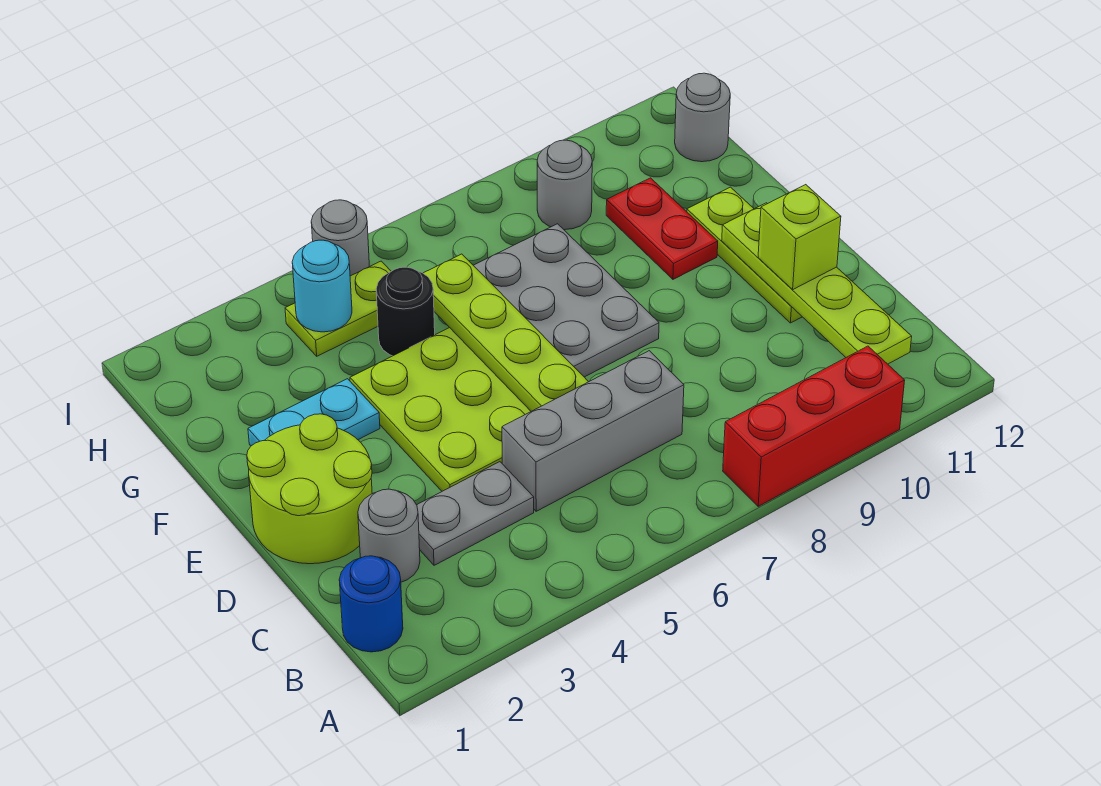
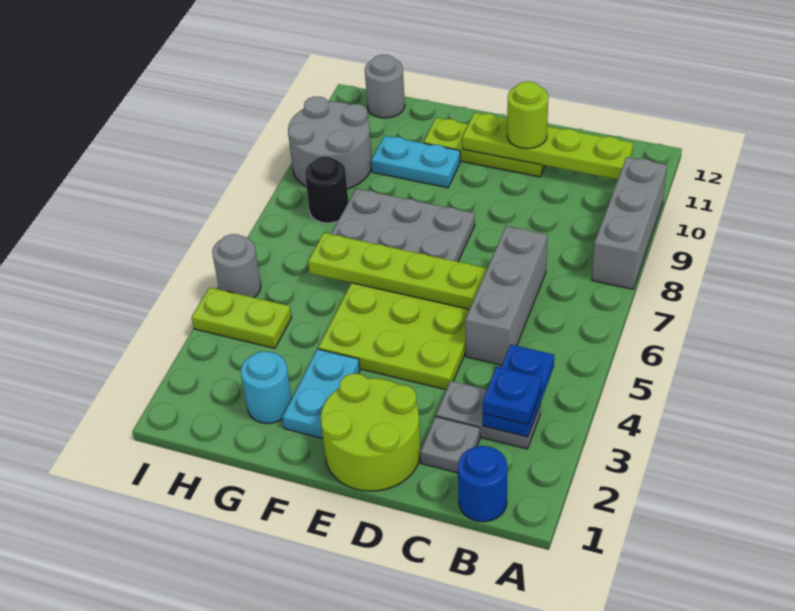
red 1x3 brick [723,346,905,506] -> grey 1x3 brick [592,157,667,289]
none -> blue 1x2 plate [483,345,554,437]
none -> blue 1x1 plate [483,367,542,424]
grey 1x1 round brick [358,489,420,582] -> grey 1x1 plate [420,417,480,473]
grey 1x2 plate [417,462,534,565] -> grey 1x2 plate turned to [436,381,541,449]
lime 1x1 brick [758,185,841,289] -> lime 1x1 round brick [507,82,548,149]
red 1x2 plate [606,178,718,279] -> cyan 1x2 plate [371,136,460,188]
black 1x1 round brick [376,267,435,356] -> black 1x1 round brick moved to [305,157,349,223]
lime 1x2 plate [285,261,391,356] -> lime 1x2 plate turned to [191,287,292,348]
cyan 1x1 round brick [292,240,352,332] -> cyan 1x1 round brick moved to [241,352,292,424]
grey 1x1 round brick [537,140,592,230] -> grey 2x2 round brick [288,97,372,189]

